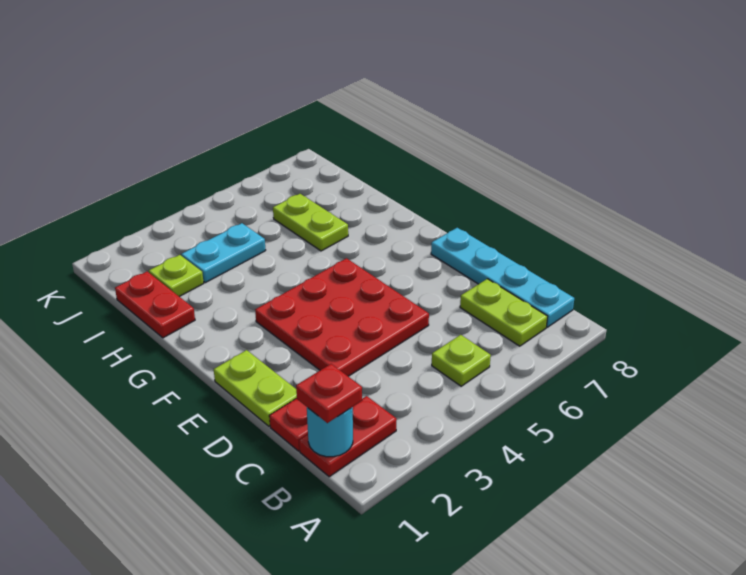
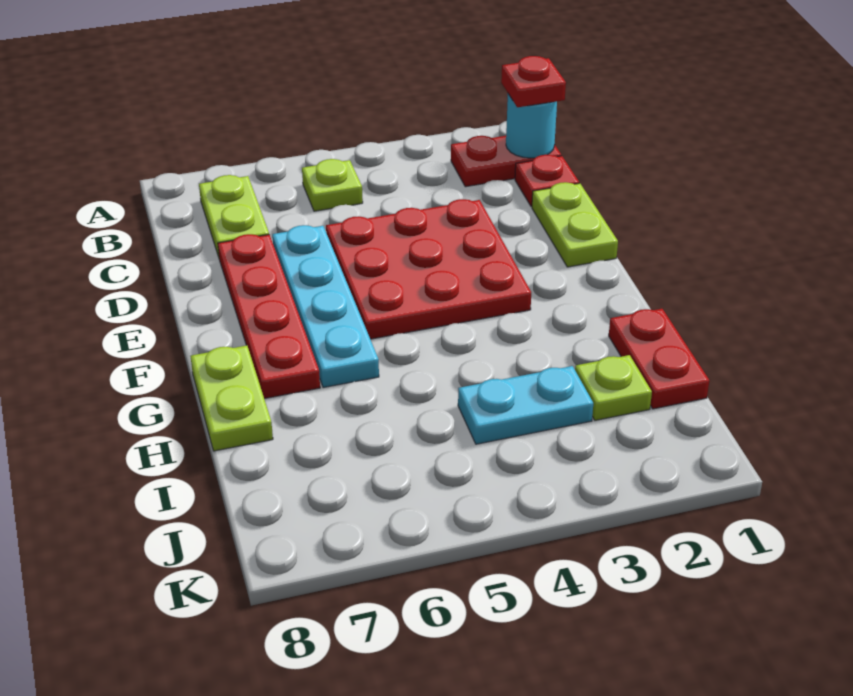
cyan 1x4 plate [431,228,574,327] -> cyan 1x4 plate moved to [272,225,379,388]
none -> red 1x4 plate [218,234,320,399]
lime 1x2 plate [273,194,348,251] -> lime 1x2 plate moved to [191,345,273,451]

